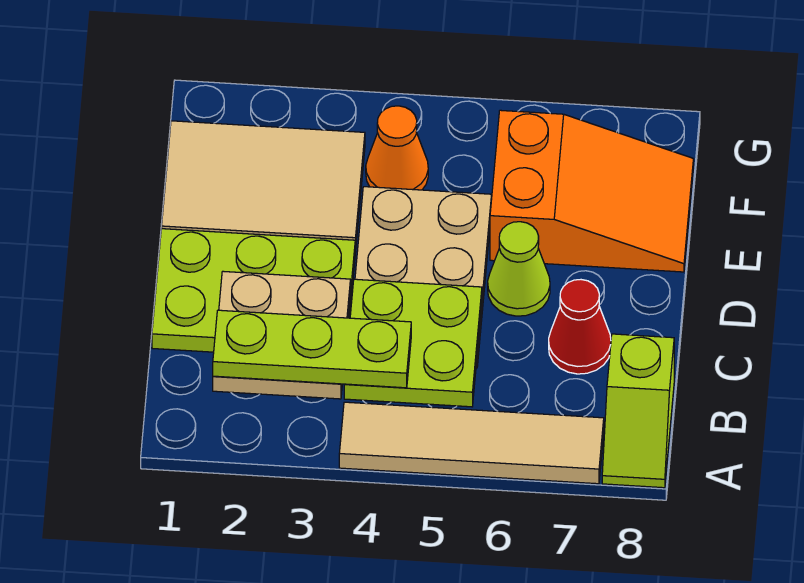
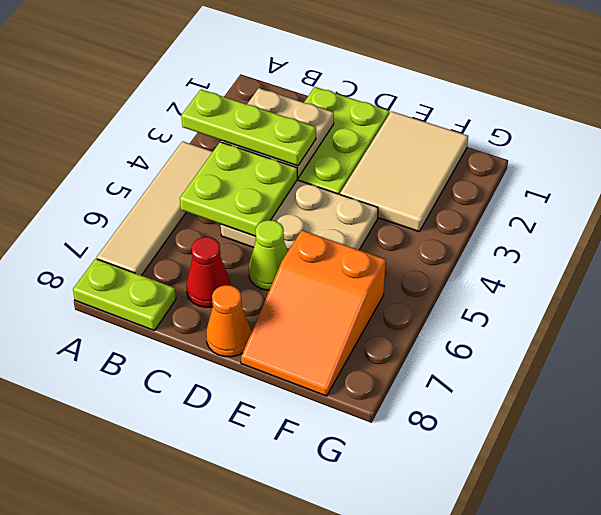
lime 1x2 slope [602,334,674,488] -> lime 1x2 plate [73,259,176,331]
lime 1x3 plate [213,310,411,388] -> lime 1x3 plate turned to [181,90,316,166]
orange 1x1 cone [366,106,428,190] -> orange 1x1 cone moved to [206,285,251,357]

